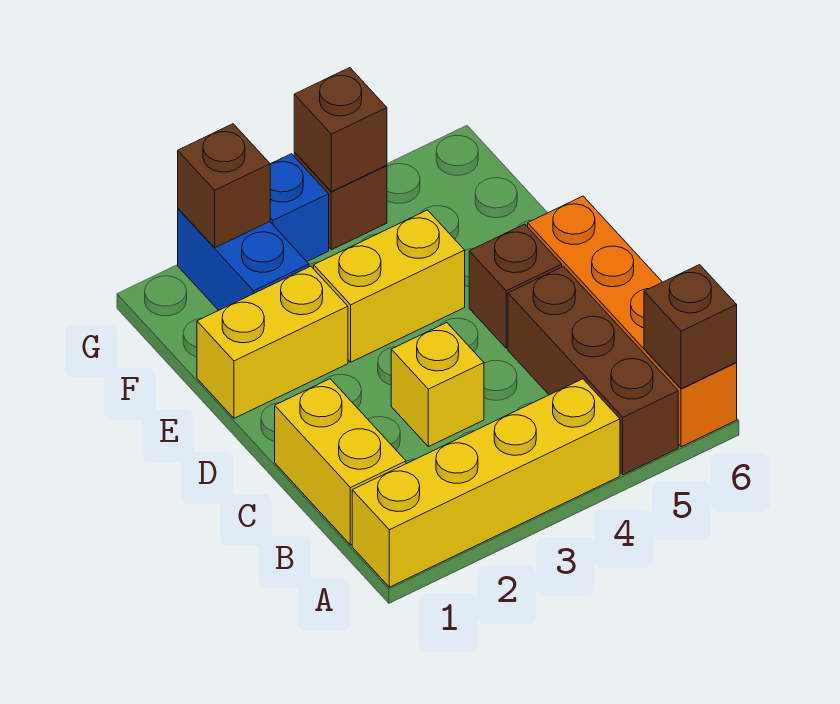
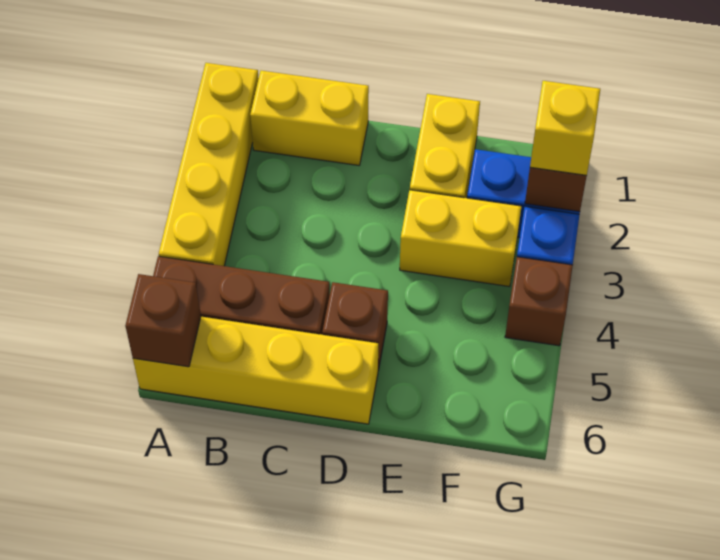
orange 1x4 brick [528,196,737,447] -> yellow 1x4 brick [133,316,378,424]
yellow 1x1 brick [391,323,484,447] -> yellow 1x1 brick moved to [530,81,600,175]
yellow 1x2 brick [314,210,465,362] -> yellow 1x2 brick turned to [400,190,522,287]
brown 1x1 brick [294,68,387,192] -> none

